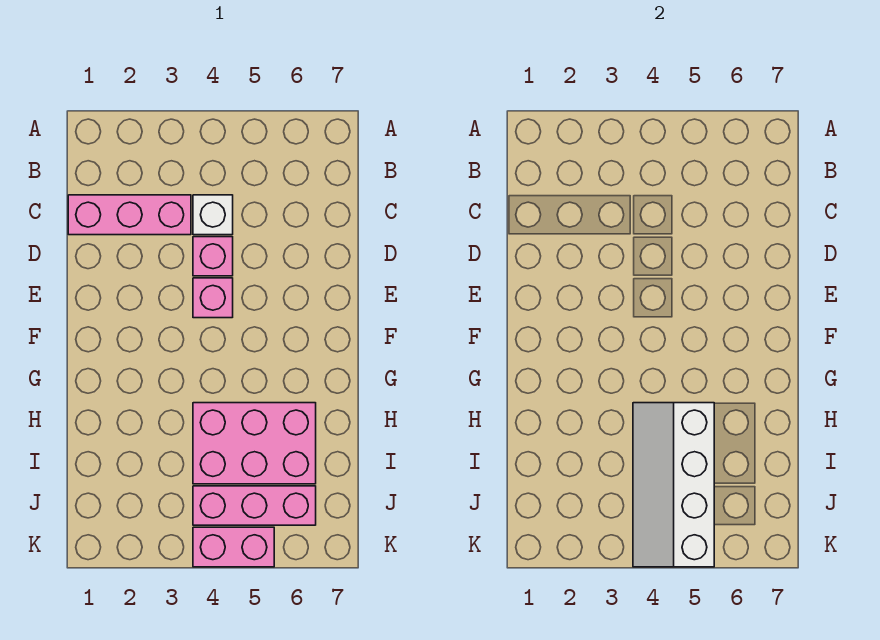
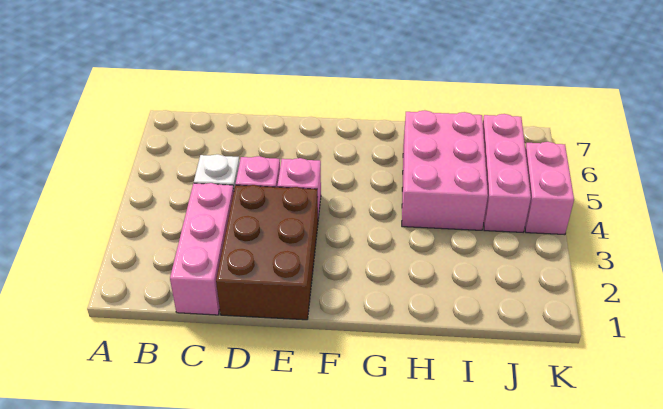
none -> brown 2x3 brick [216,185,318,320]
white 2x4 slope [633,403,714,567] -> none

